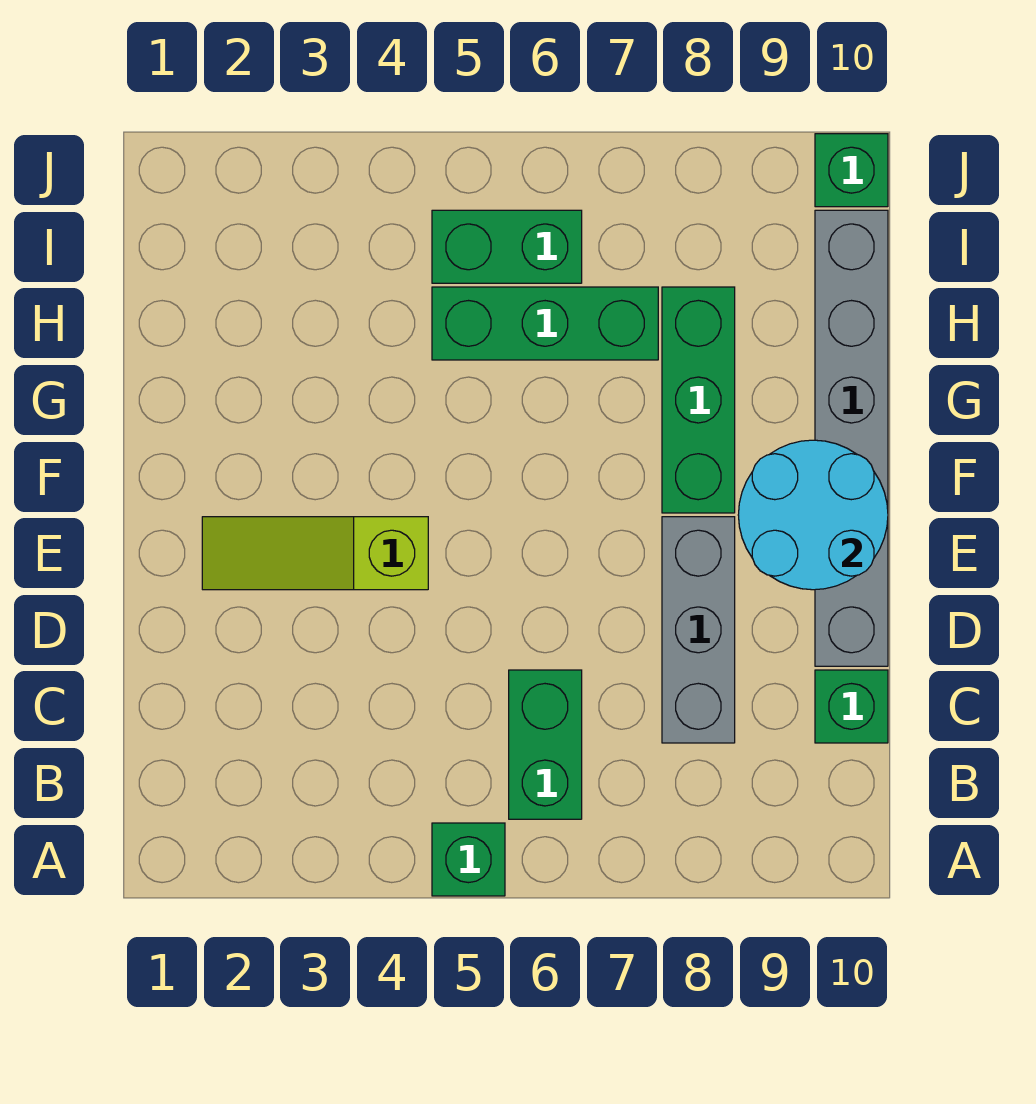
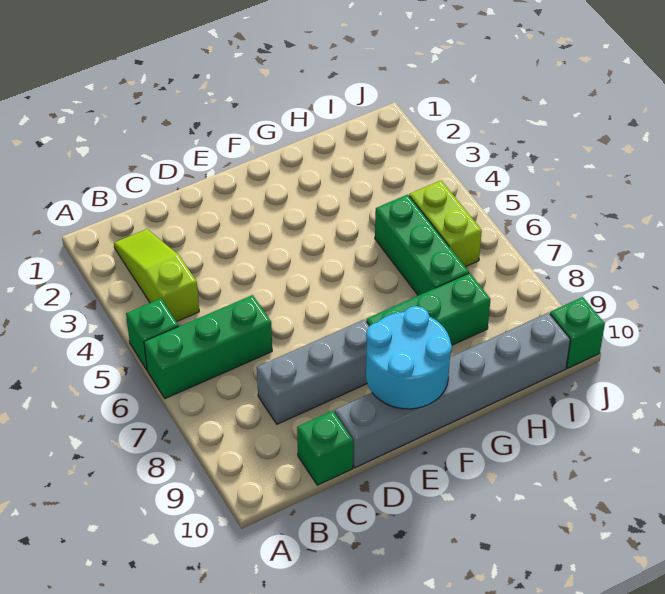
green 1x2 brick [509,670,582,819] -> green 1x3 brick [144,295,272,399]
lime 1x3 slope [202,517,428,590] -> lime 1x3 slope moved to [114,229,199,322]
green 1x2 brick [432,210,582,283] -> lime 1x2 brick [409,181,482,267]

